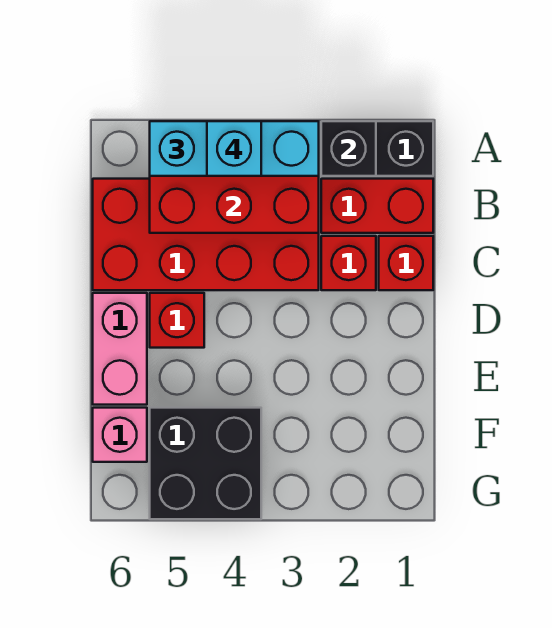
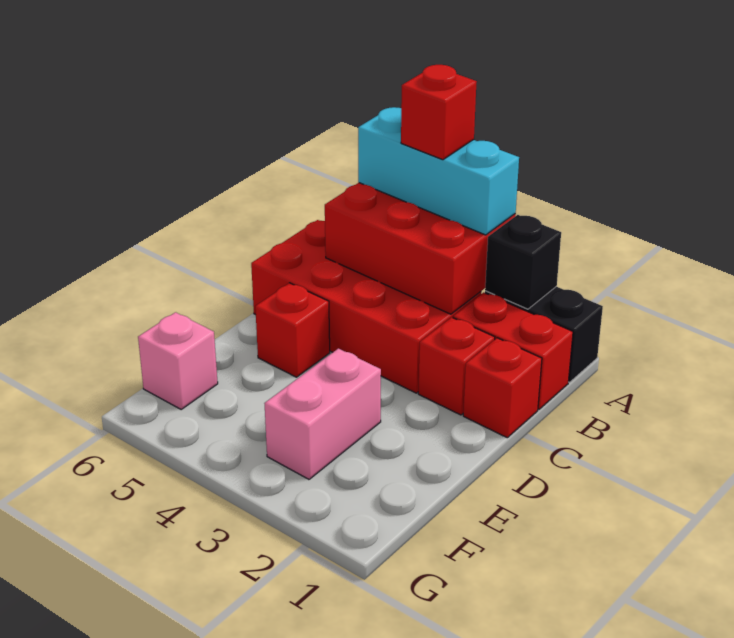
cyan 1x1 brick [207,121,261,176] -> red 1x1 brick [401,65,477,160]
pink 1x2 brick [93,293,147,405] -> pink 1x2 brick moved to [264,349,381,479]
black 2x2 brick [150,408,261,519] -> none

